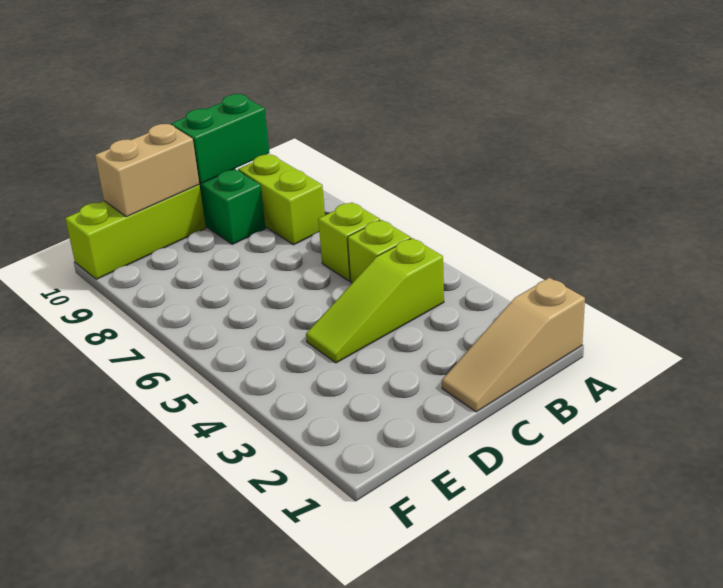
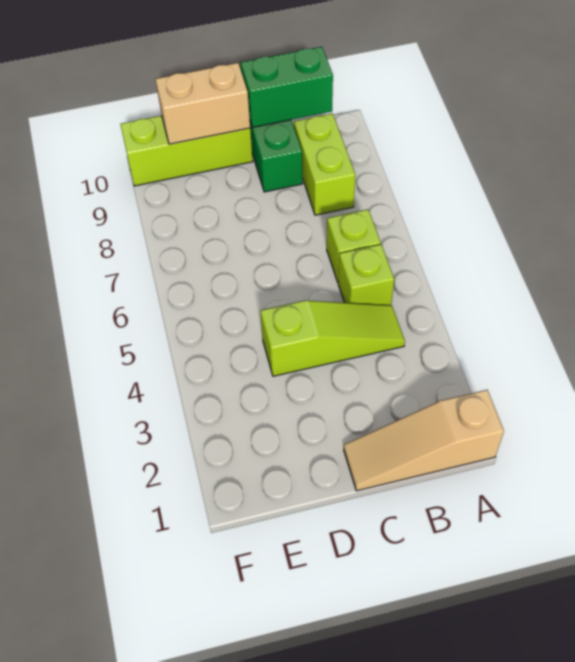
lime 1x3 slope [306,238,444,363] -> lime 1x3 slope turned to [260,301,405,376]

